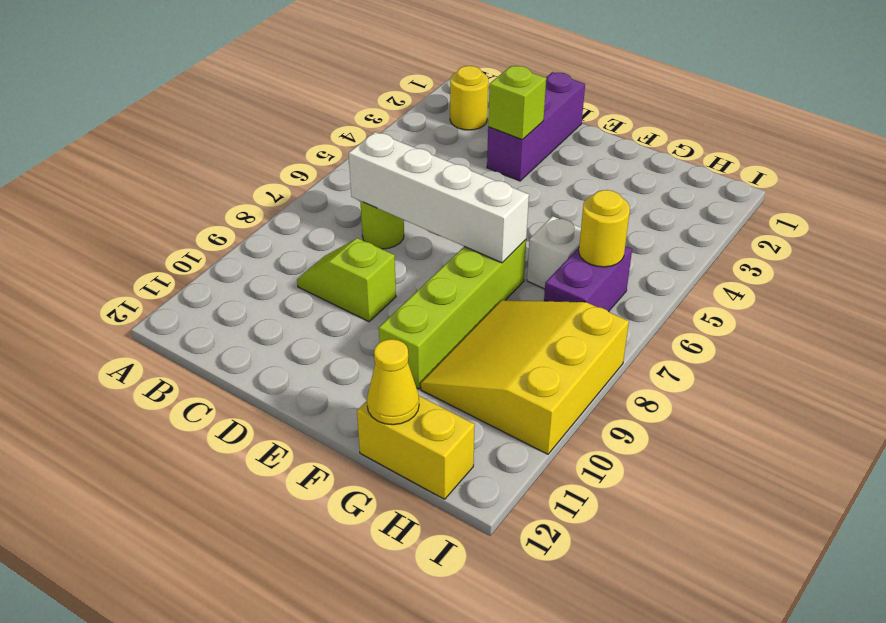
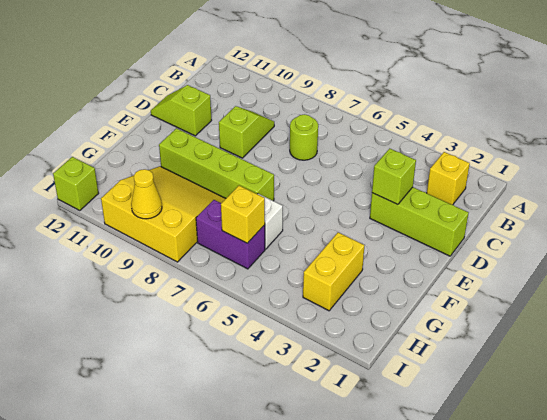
yellow 1x1 round brick [450,66,488,130] -> yellow 1x1 brick [427,152,470,205]
white 1x4 brick [349,132,529,263] -> none
purple 1x3 brick [487,72,585,181] -> lime 1x3 brick [370,187,469,256]
none -> lime 1x2 slope [151,85,211,136]
yellow 1x2 brick [357,396,475,499] -> yellow 1x2 brick moved to [303,232,364,311]
yellow 1x1 cone [367,339,419,425] -> yellow 1x1 cone moved to [131,169,162,219]
yellow 1x1 round brick [579,190,630,267] -> yellow 1x1 brick [221,186,265,243]
none -> lime 1x1 brick [53,157,99,211]

